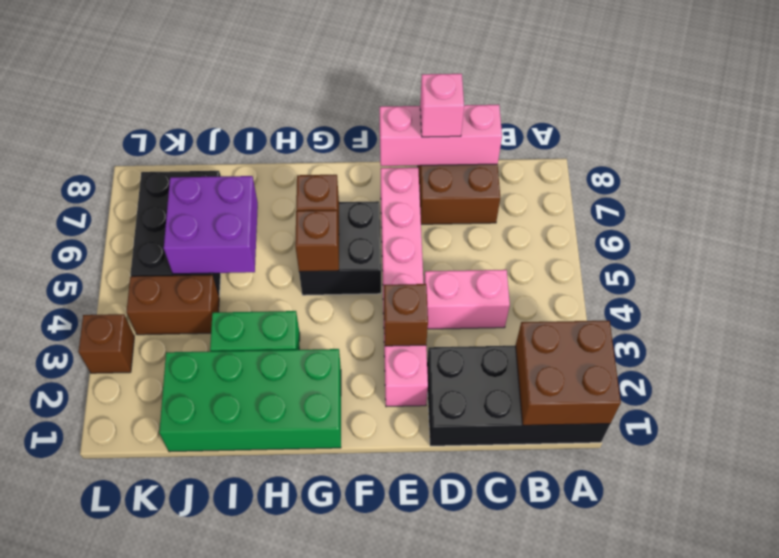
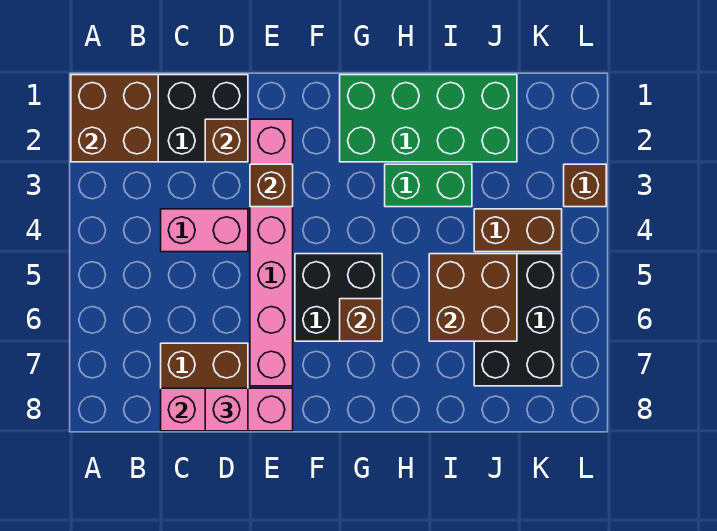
brown 1x1 brick [295,210,339,272] -> brown 1x1 brick moved to [205,119,248,162]
purple 2x2 brick [164,176,258,274] -> brown 2x2 brick [429,254,517,341]

